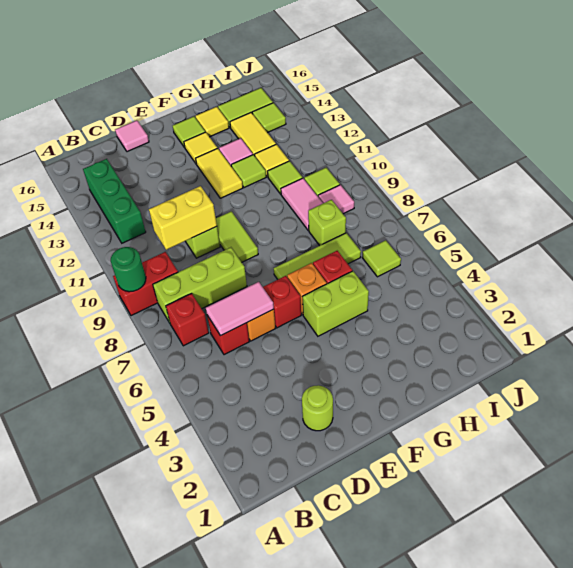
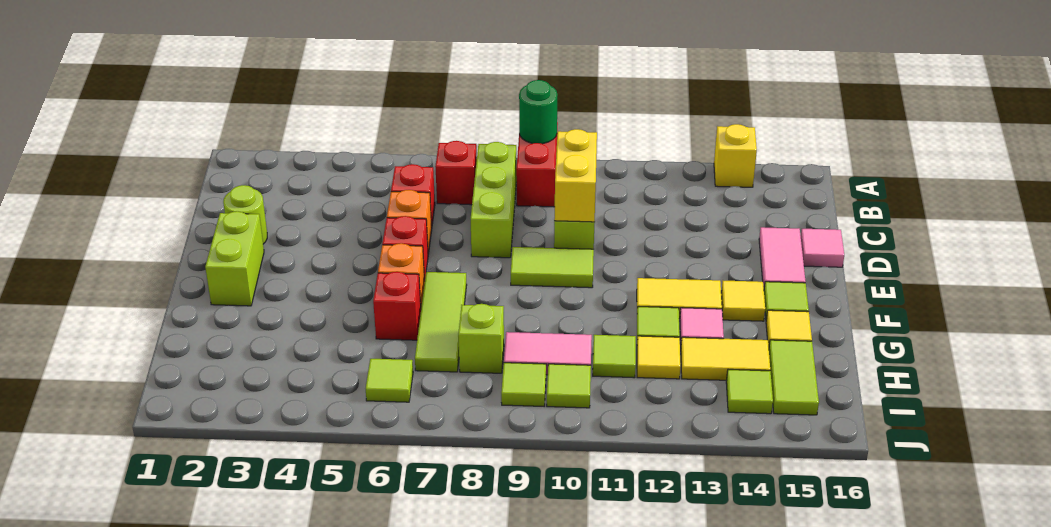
none -> yellow 1x1 brick [714,124,757,187]
green 1x3 brick [83,159,146,243] -> none
pink 1x2 tile [206,282,274,336] -> pink 1x2 tile moved to [759,227,806,287]
lime 1x2 brick [303,271,369,336] -> lime 1x2 brick moved to [205,211,264,306]
pink 1x1 tile [318,185,354,214] -> lime 1x1 tile [501,363,546,406]

